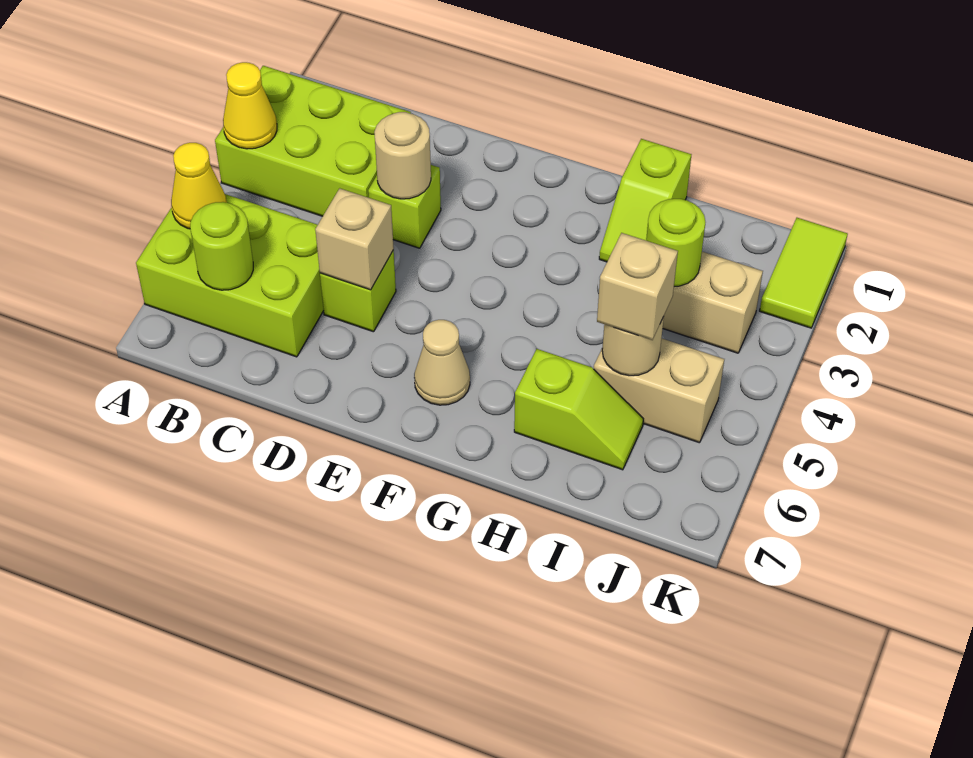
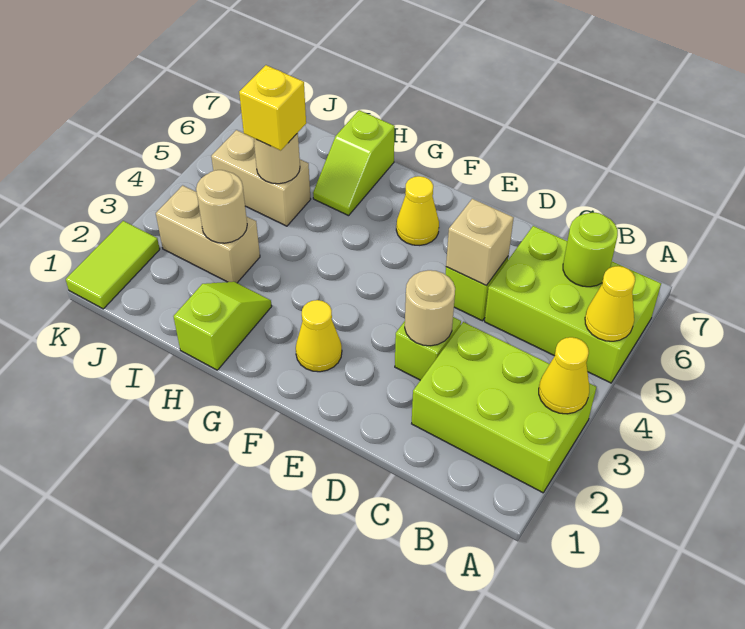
none -> yellow 1x1 cone [296,300,342,372]
tan 1x1 cone [414,320,470,405] -> yellow 1x1 cone [396,176,439,245]
lime 1x2 slope [514,349,643,470] -> lime 1x2 slope turned to [313,110,395,216]
lime 1x1 round brick [646,199,706,286] -> tan 1x1 round brick [196,170,247,243]
tan 1x1 brick [597,233,678,340] -> yellow 1x1 brick [239,65,306,151]

